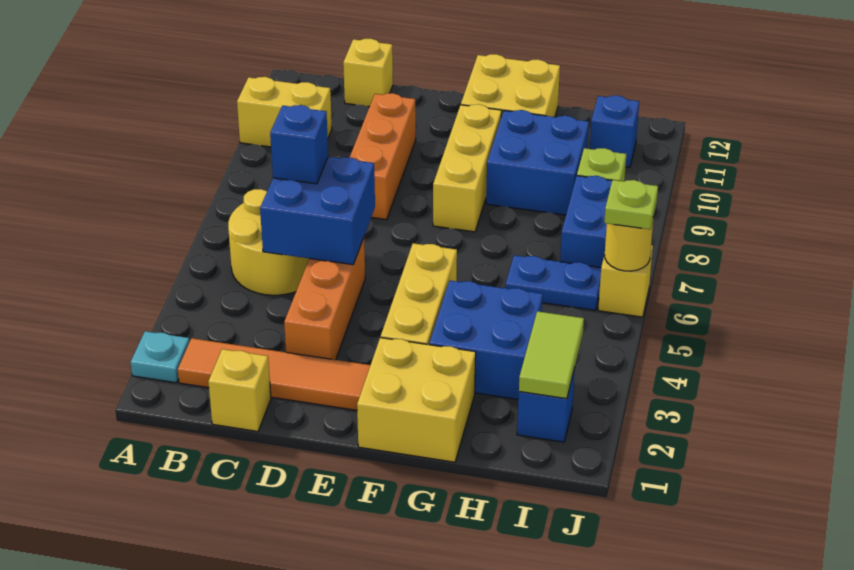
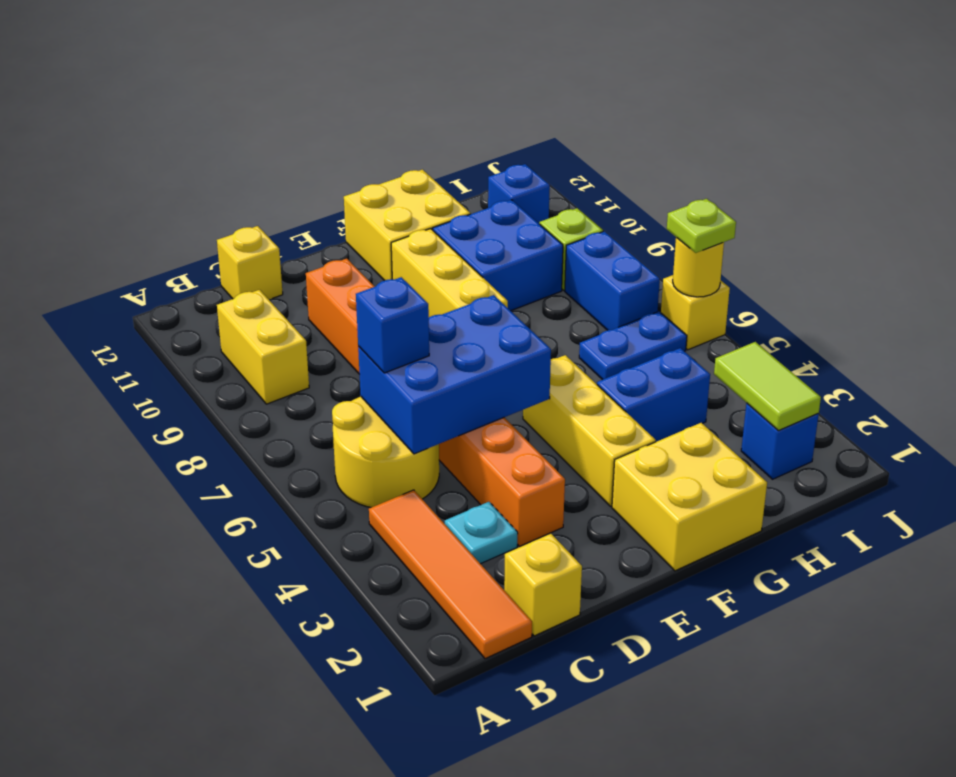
cyan 1x1 plate [130,331,189,383] -> cyan 1x1 plate moved to [445,502,518,564]
yellow 1x2 brick [237,77,332,147] -> yellow 1x2 brick turned to [217,290,309,404]
orange 1x4 tile [178,338,370,410] -> orange 1x4 tile turned to [369,490,532,659]
blue 2x2 brick [260,157,375,265] -> blue 2x3 brick [358,295,551,454]
blue 2x2 brick [429,281,543,399] -> blue 1x2 brick [597,348,710,442]

